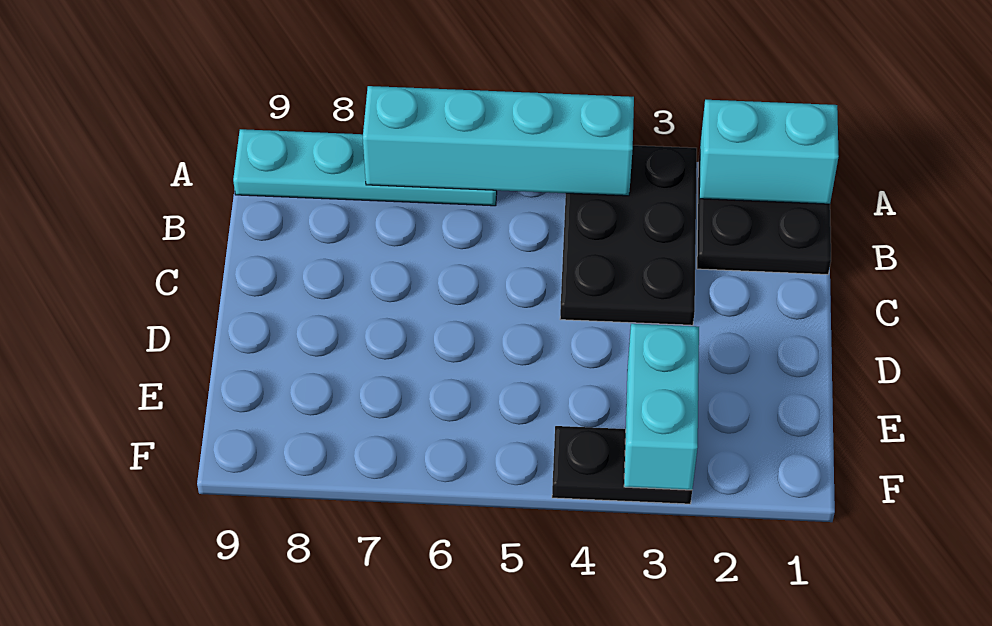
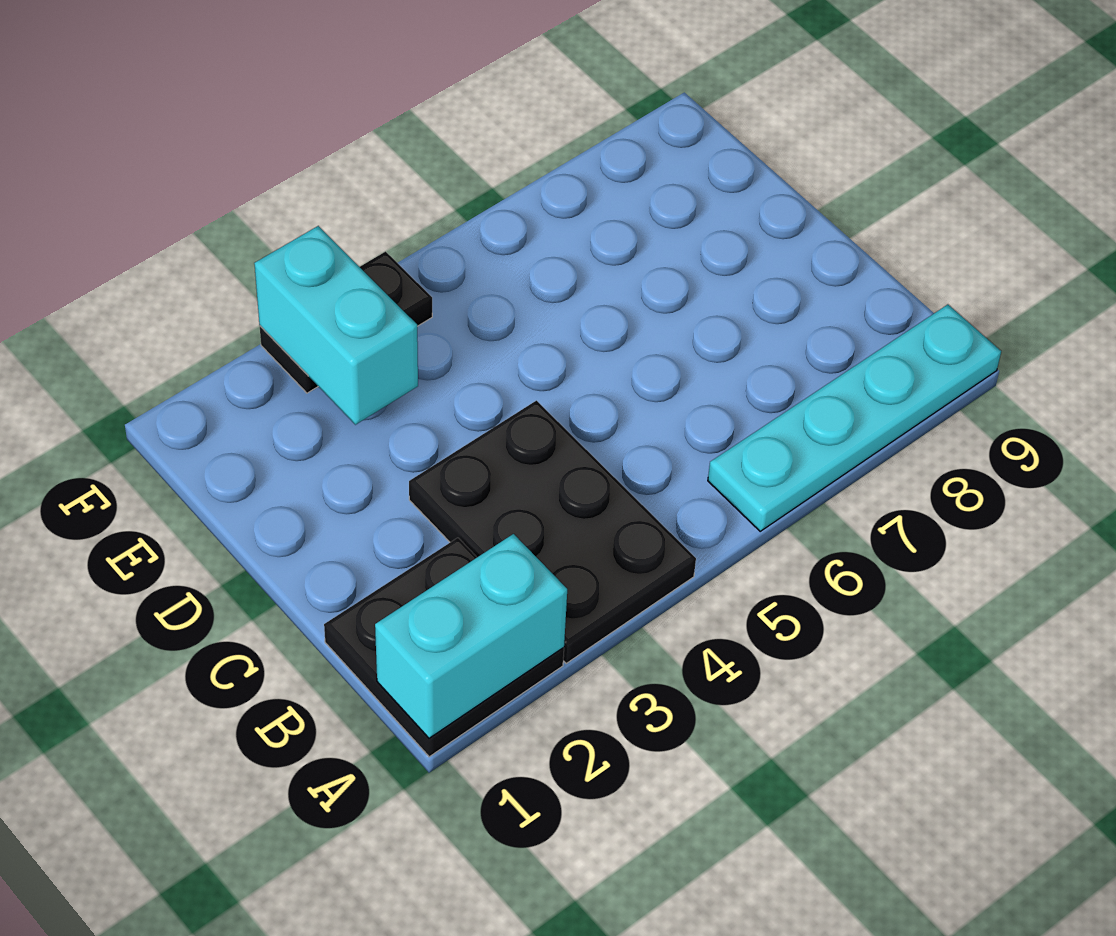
cyan 1x4 brick [363,86,634,196] -> none

